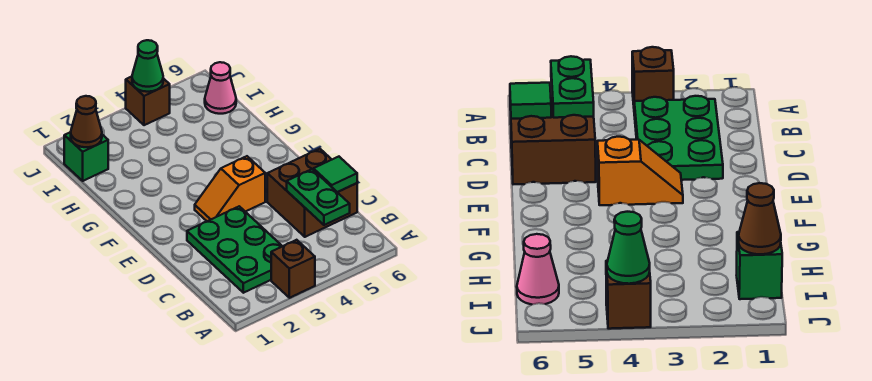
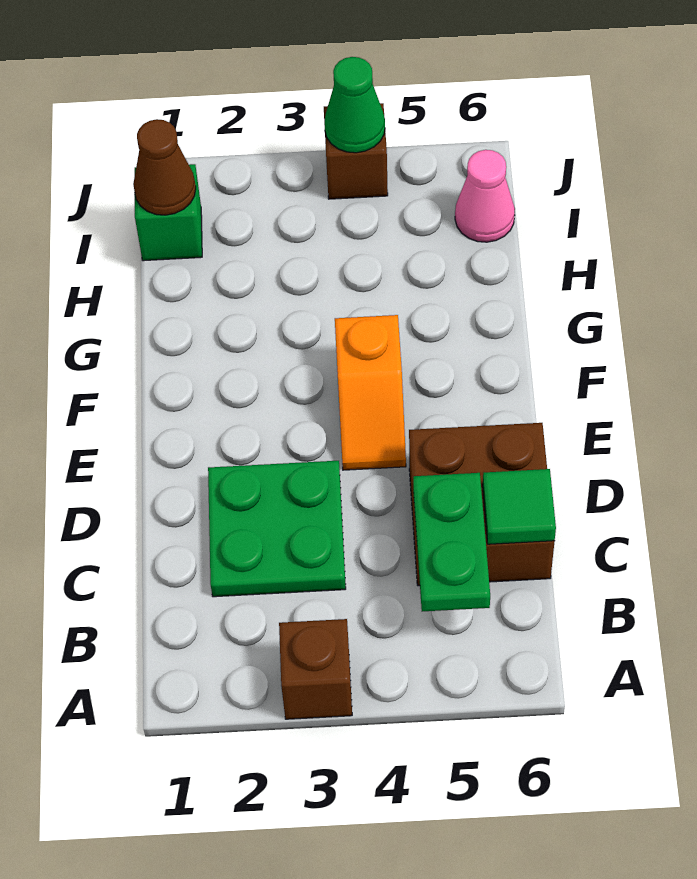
green 2x3 plate [187,206,282,293] -> green 2x2 plate [208,461,346,597]
orange 1x2 slope [195,156,265,221] -> orange 1x2 slope turned to [335,315,406,470]

